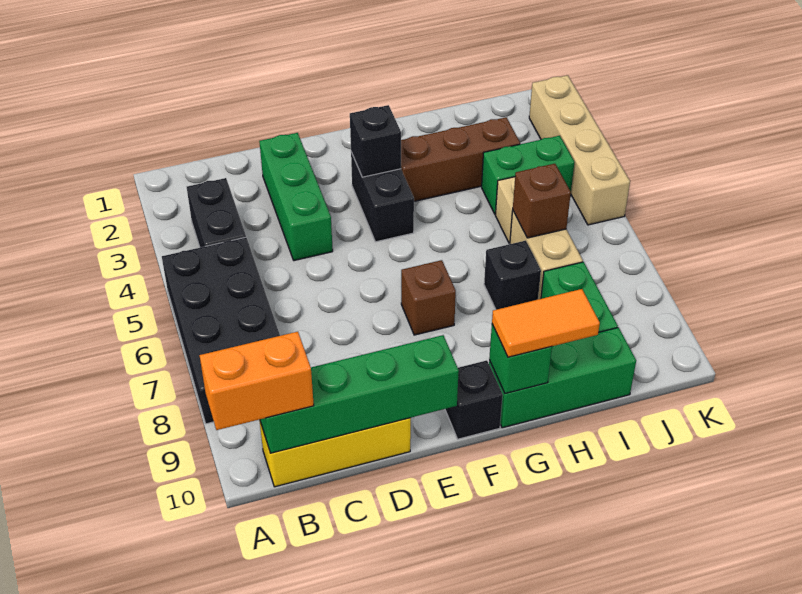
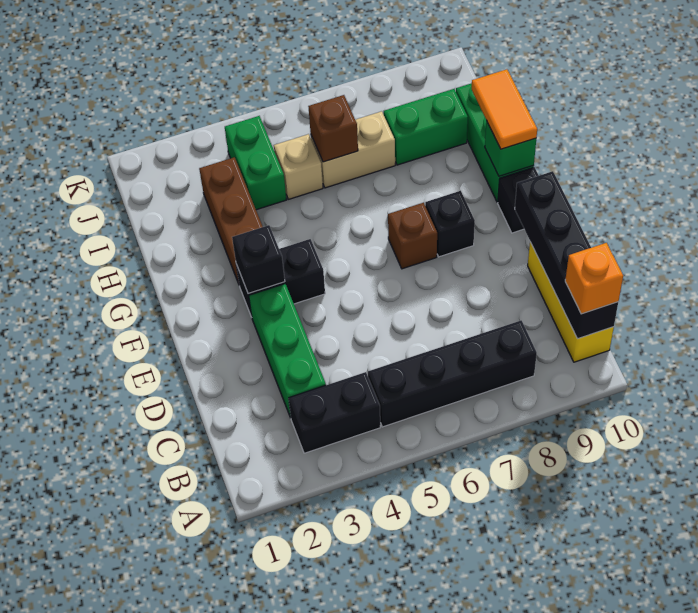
black 2x4 brick [162,237,280,424] -> black 1x4 brick [368,320,537,427]
orange 1x2 brick [199,332,314,430] -> orange 1x1 brick [565,243,623,314]
green 1x4 brick [260,335,459,453] -> black 1x4 brick [515,171,618,339]
green 1x3 brick [259,133,333,261] -> green 1x3 brick turned to [249,284,326,418]
black 1x1 brick [484,241,541,310] -> black 1x1 brick moved to [425,191,475,257]
tan 1x4 brick [529,75,630,225] -> none

